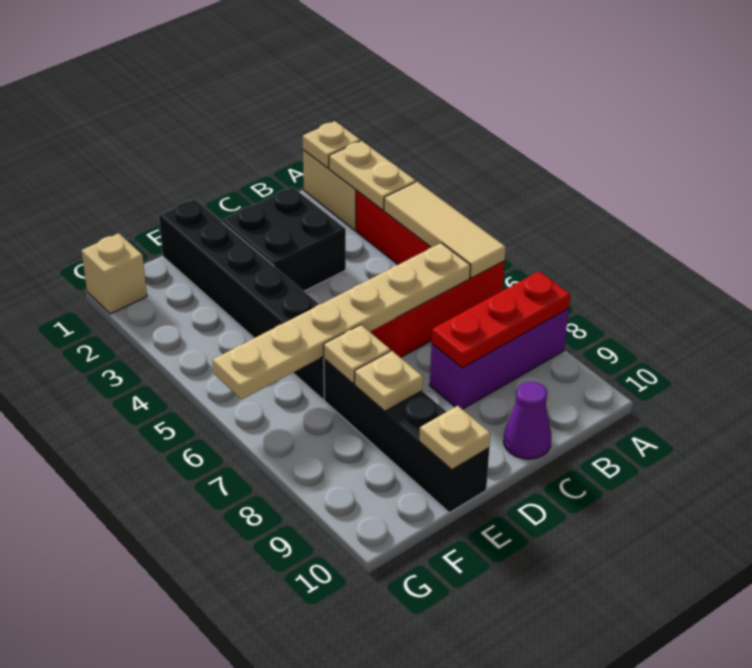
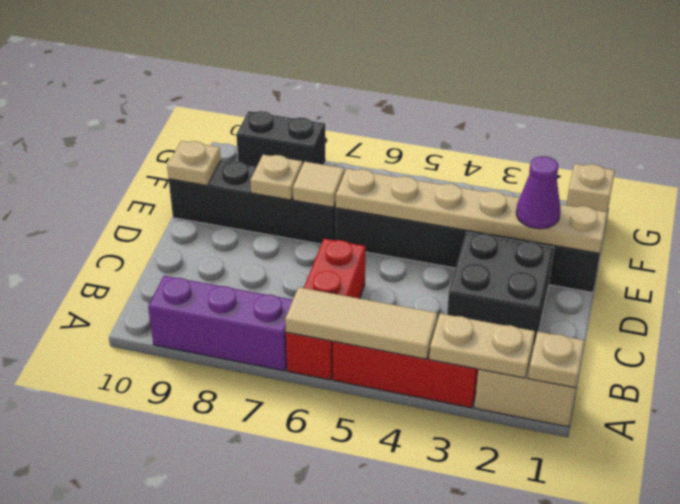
purple 1x3 brick [430,309,569,409] -> purple 1x3 brick turned to [148,276,293,371]
red 1x3 plate [432,271,570,368] -> none
tan 1x6 plate [213,243,471,400] -> tan 1x6 plate turned to [335,169,608,253]
purple 1x1 cone [504,382,551,459] -> purple 1x1 cone moved to [516,156,560,229]
tan 1x1 plate [324,325,390,384] -> tan 1x1 tile [293,162,344,207]
none -> black 1x2 brick [236,111,326,167]

